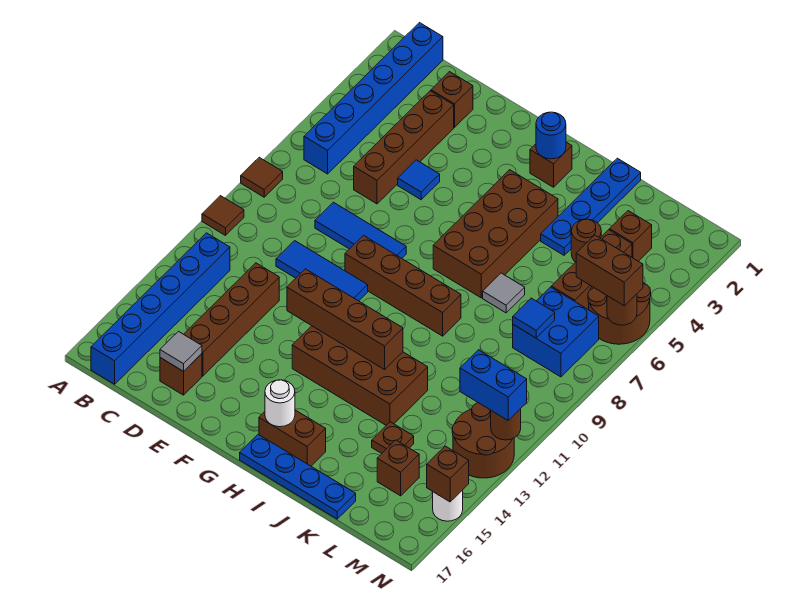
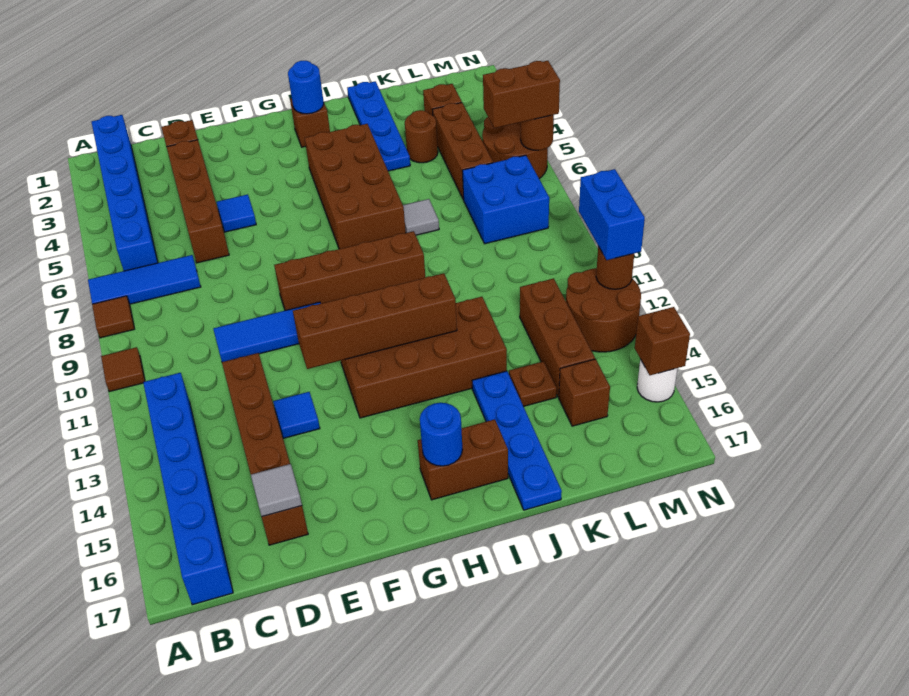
blue 1x3 tile [315,202,406,258] -> blue 1x3 tile moved to [88,255,201,304]
white 1x1 round brick [265,380,295,427] -> blue 1x1 round brick [420,403,463,466]
blue 1x4 plate [240,435,356,519] -> blue 1x4 plate turned to [472,371,562,510]
blue 1x1 tile [513,298,555,338] -> blue 1x1 tile moved to [273,392,320,438]
none -> brown 1x3 brick [520,278,595,397]
blue 1x2 brick [460,350,527,420] -> blue 1x2 brick turned to [579,169,645,260]

